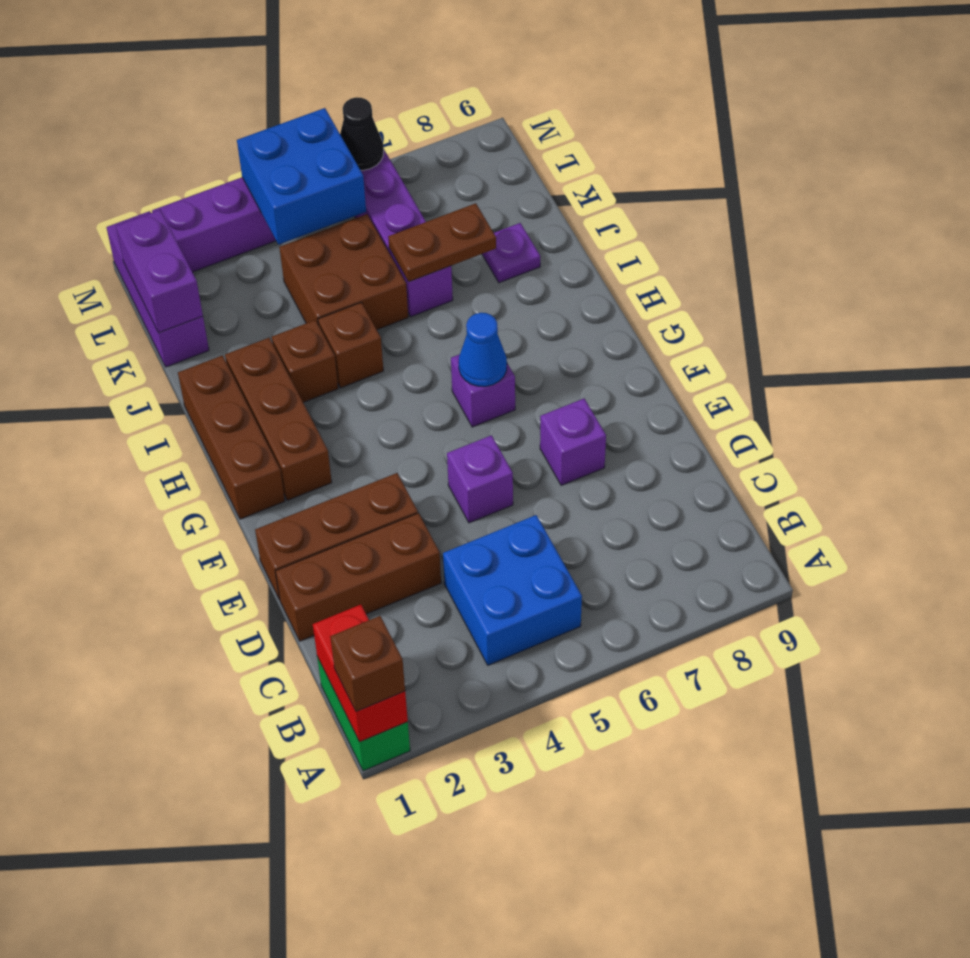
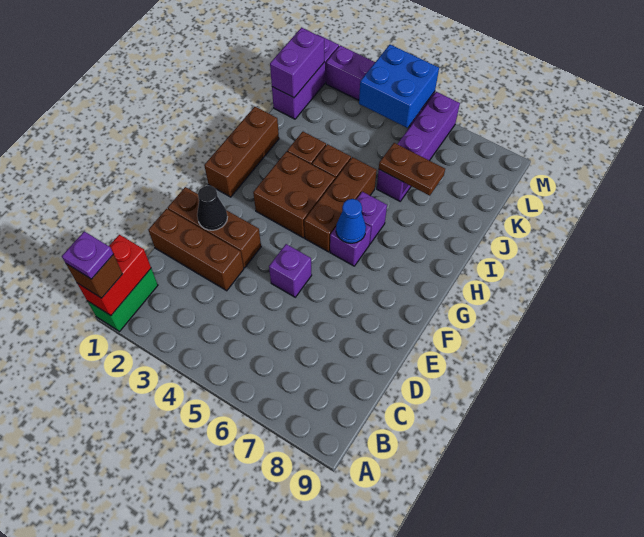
blue 2x2 brick [443,515,582,665] -> none
purple 1x1 brick [540,399,606,485] -> purple 1x1 brick moved to [356,192,387,244]
brown 1x3 brick [225,338,332,501] -> brown 1x3 brick moved to [304,157,377,252]
brown 2x2 brick [279,214,408,330] -> brown 2x2 brick moved to [253,151,335,238]
purple 1x1 plate [482,223,540,283] -> purple 1x1 plate moved to [62,231,113,279]
black 1x1 cone [340,97,384,170] -> black 1x1 cone moved to [197,186,227,230]

